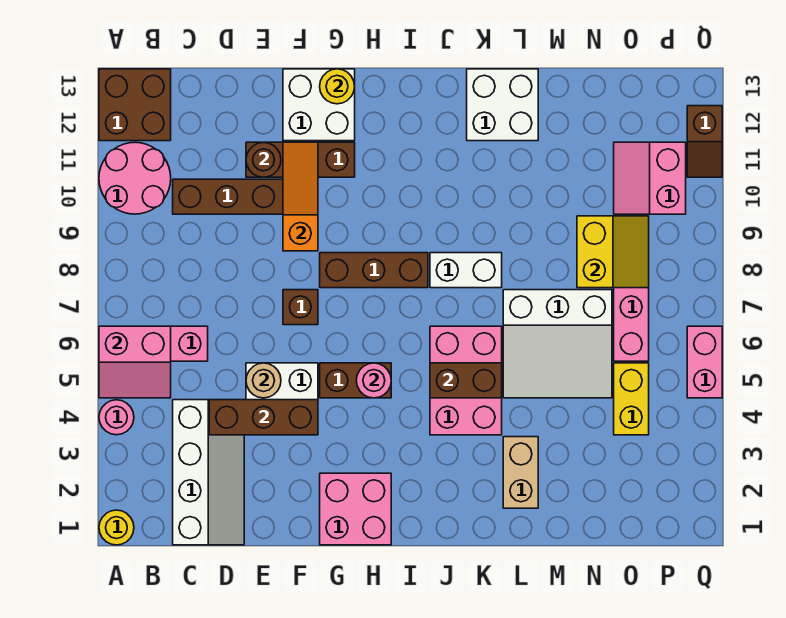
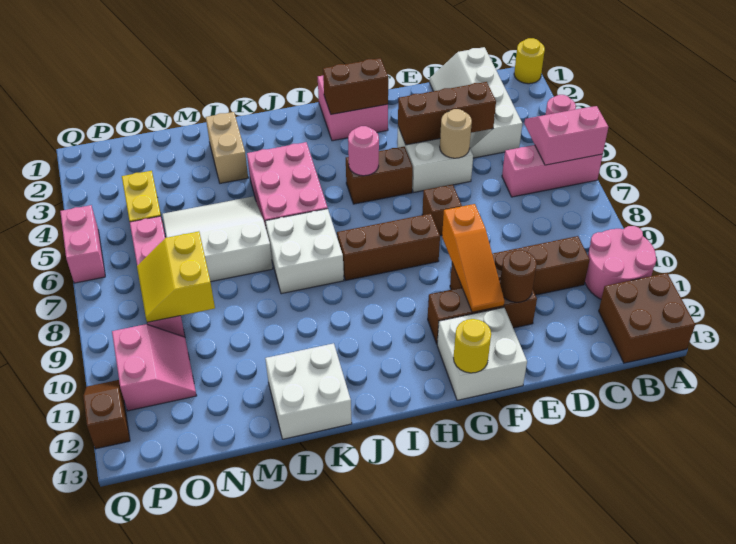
brown 1x2 brick [430,363,502,398] -> brown 1x2 brick moved to [323,58,388,114]
white 1x2 brick [430,253,502,288] -> white 2x2 brick [265,209,344,294]

